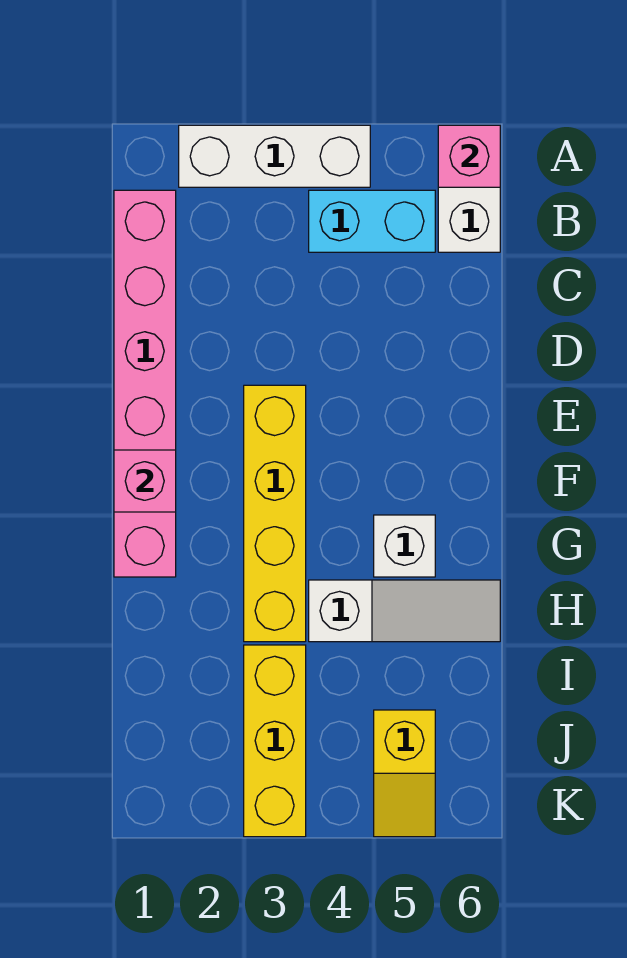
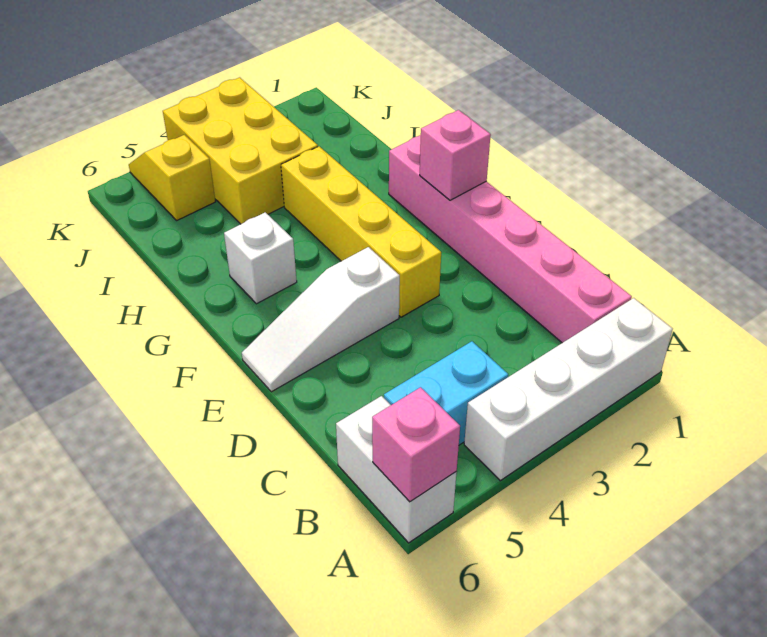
white 1x3 brick [179,125,370,187] -> white 1x4 brick [464,298,673,481]
white 1x3 slope [309,580,500,642] -> white 1x3 slope moved to [242,247,400,392]
yellow 1x3 brick [244,645,306,837] -> yellow 2x3 brick [163,77,318,224]

